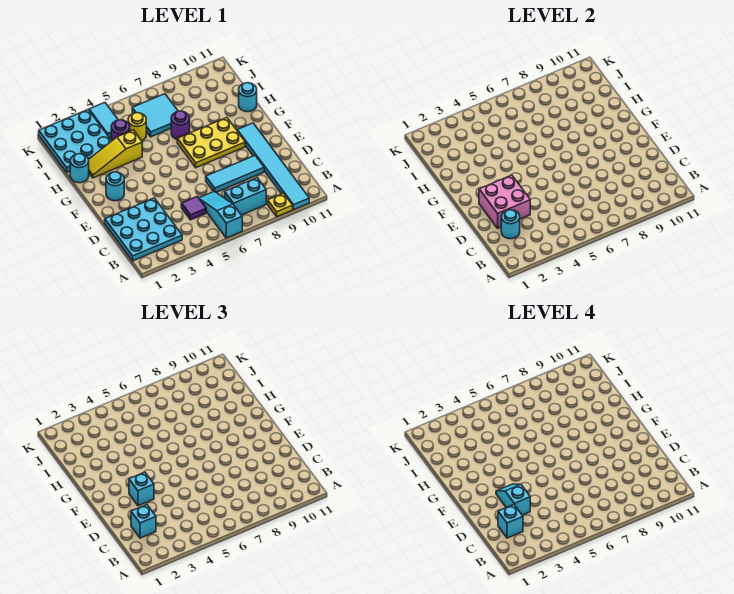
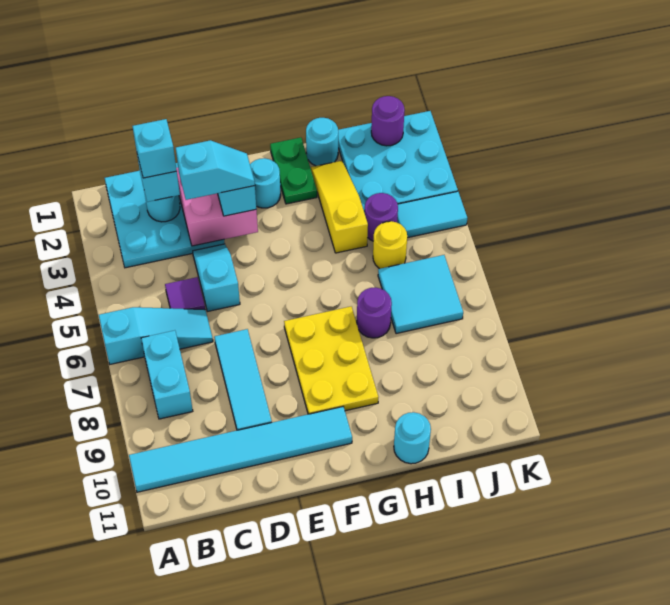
yellow 1x1 plate [268,193,293,217] -> none
none -> cyan 1x2 slope [193,244,240,312]
none -> green 1x2 plate [270,137,317,204]
none -> purple 1x1 round brick [371,96,405,146]

